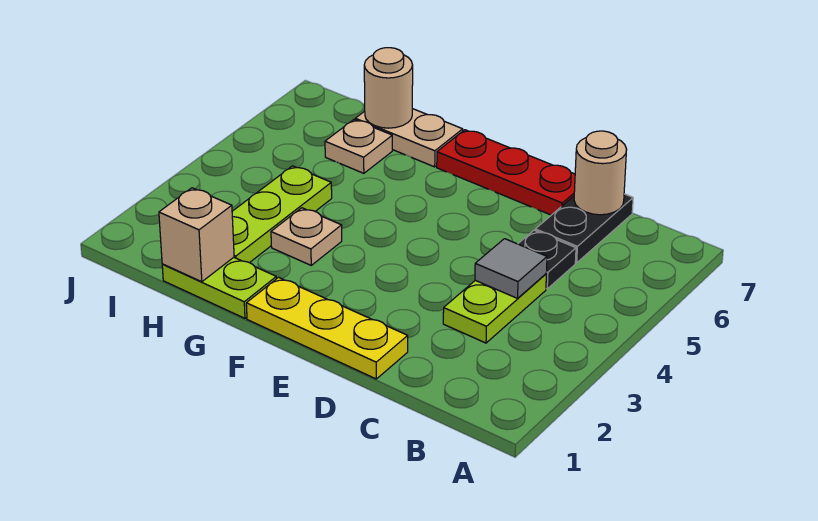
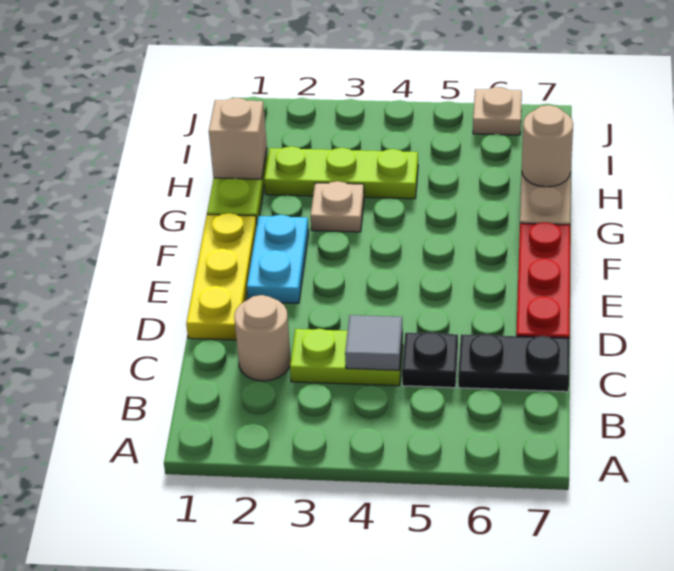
tan 1x1 round brick [574,131,627,215] -> tan 1x1 round brick moved to [234,295,291,381]
none -> cyan 1x2 plate [247,215,309,303]
tan 1x1 plate [325,120,392,173] -> tan 1x1 plate moved to [473,87,522,135]

